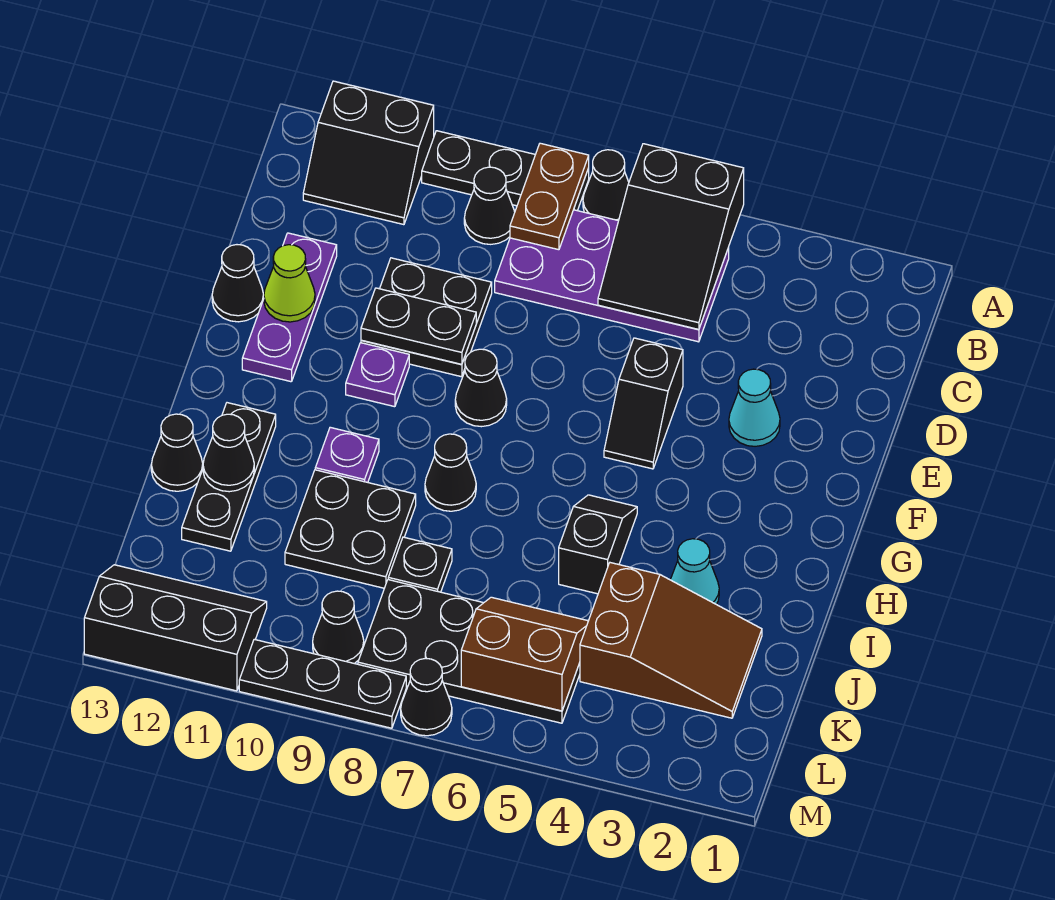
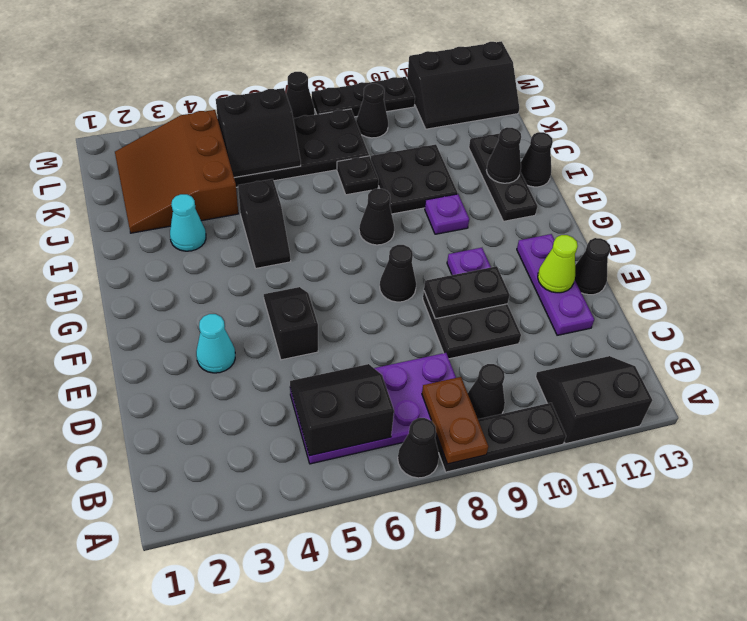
black 2x3 slope [598,144,744,329] -> black 2x2 slope [290,364,394,456]
brown 2x3 slope [580,563,762,718] -> brown 3x3 slope [115,110,238,233]
brown 2x2 slope [461,597,588,711] -> black 2x2 slope [216,88,301,178]

